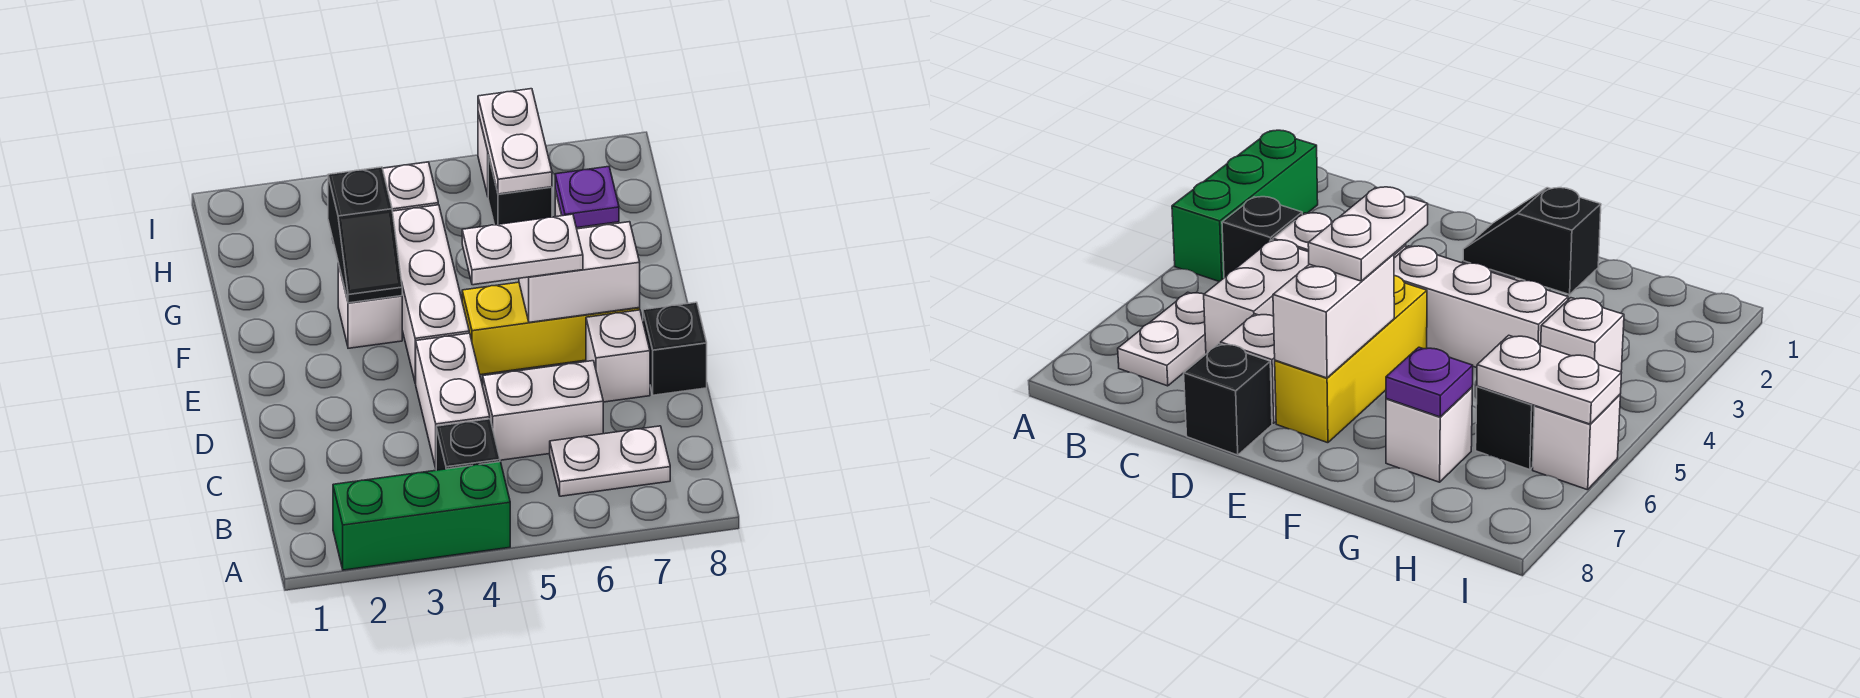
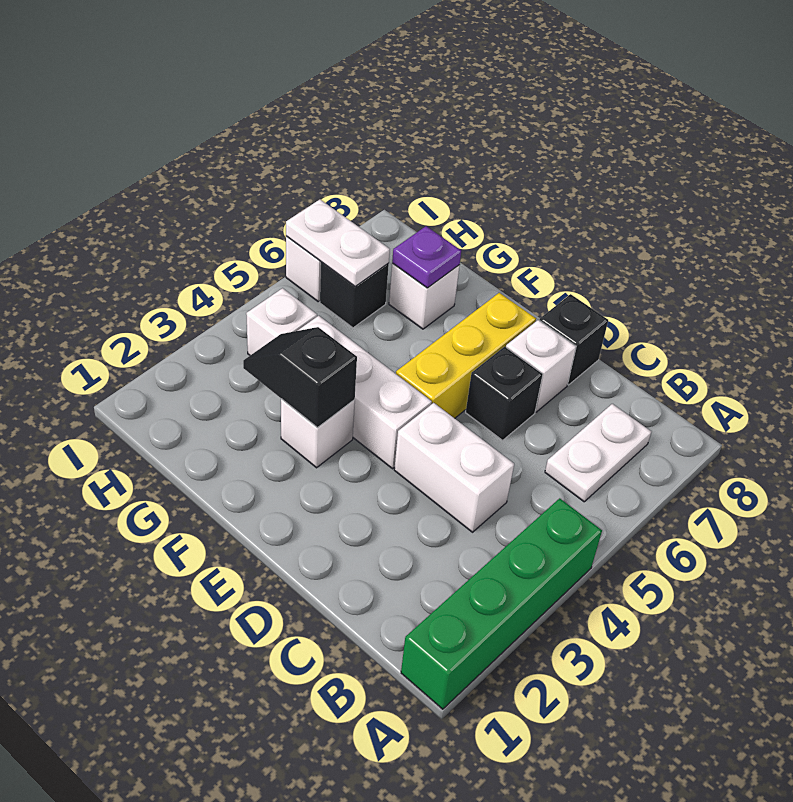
green 1x3 brick [333,462,510,570] -> green 1x4 brick [401,498,602,709]
black 1x1 brick [436,419,500,470] -> black 1x1 brick moved to [466,347,543,440]
white 1x2 brick [483,361,603,460] -> none
white 1x2 plate [462,214,583,285] -> none
white 1x2 brick [519,222,640,322] -> none
black 1x2 slope [328,167,402,303] -> black 1x2 slope turned to [243,327,357,427]

